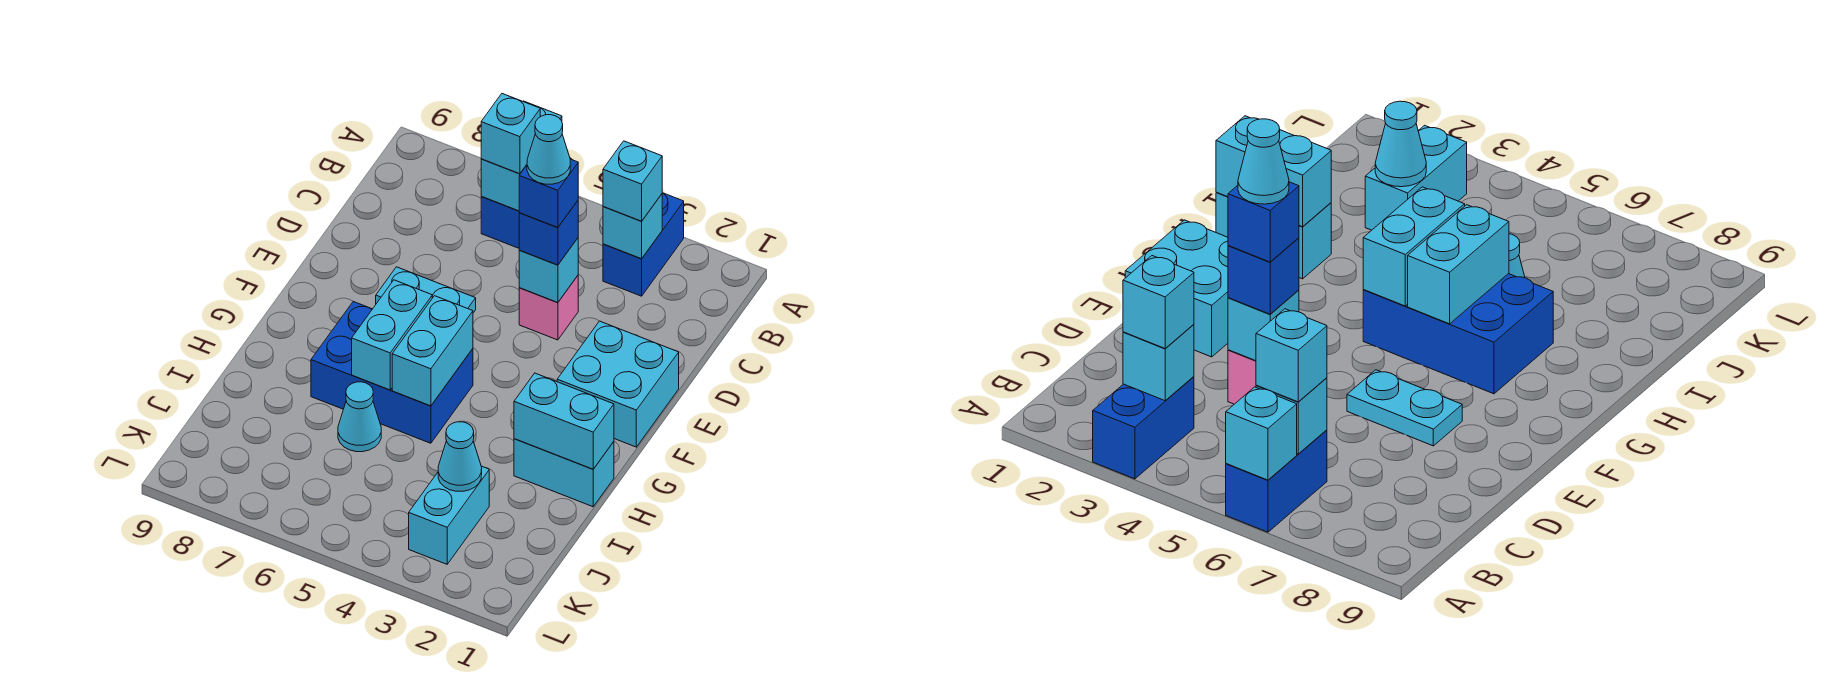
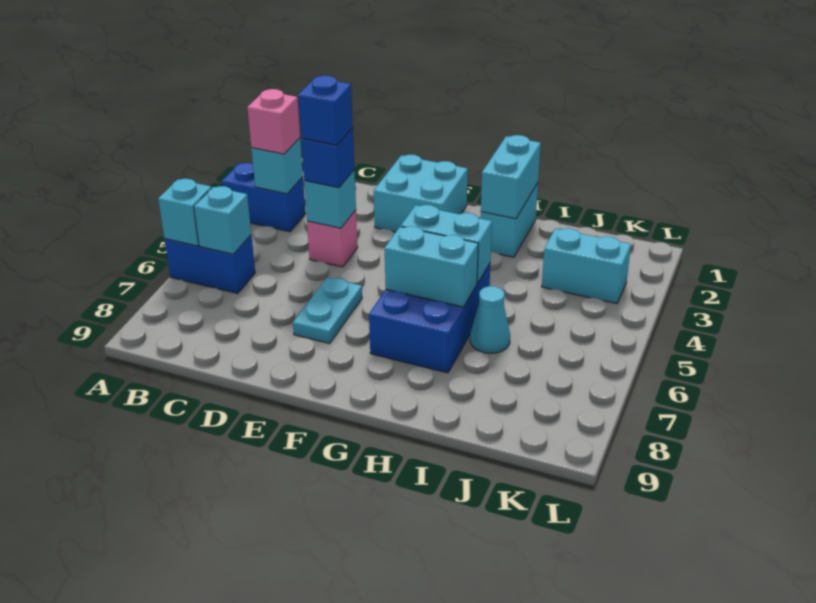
cyan 1x1 brick [603,141,662,221] -> pink 1x1 brick [247,89,300,154]
cyan 1x1 brick [481,94,540,174] -> none
cyan 1x1 cone [527,115,570,184] -> none
cyan 1x1 cone [438,422,482,491] -> none

